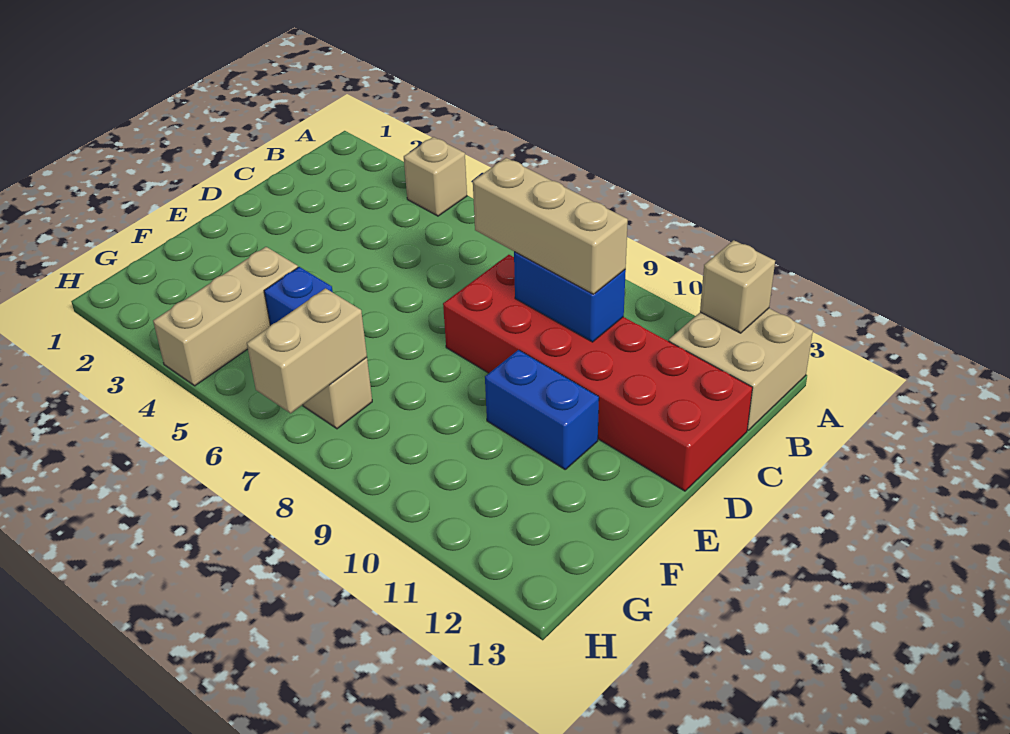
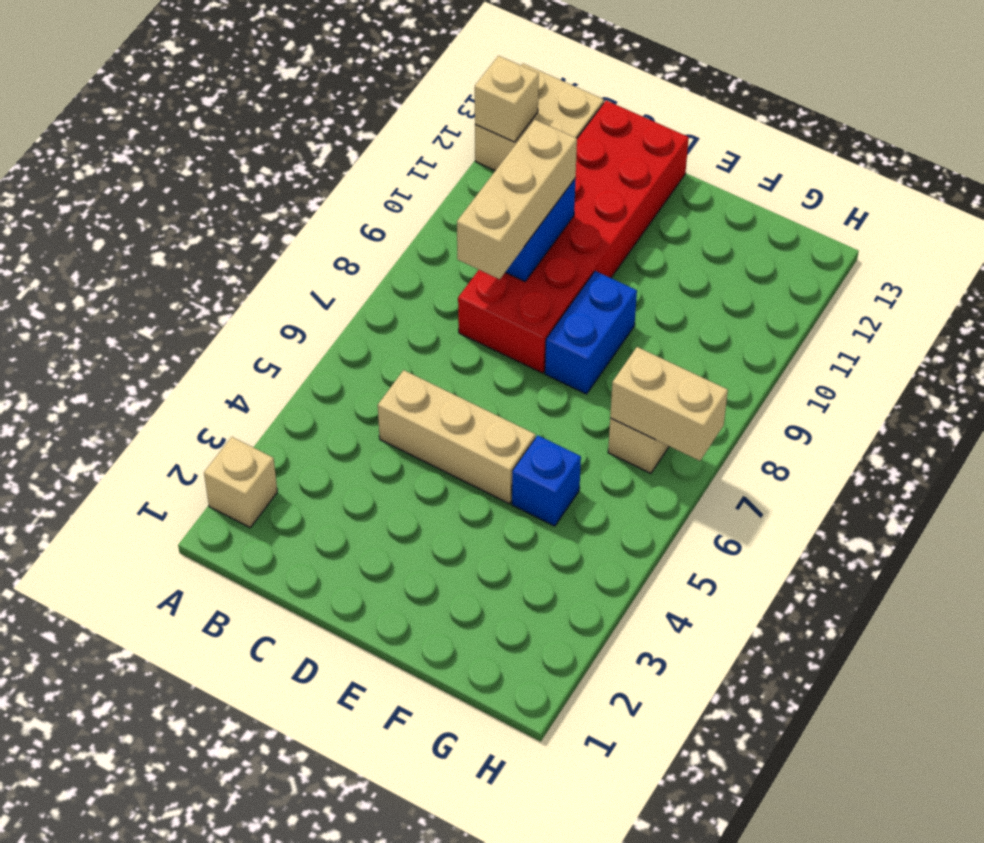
tan 1x1 brick [404,137,467,216] -> tan 1x1 brick moved to [204,437,277,527]
blue 1x2 brick [485,350,599,469] -> blue 1x2 brick moved to [545,271,637,394]
tan 1x3 brick [153,247,298,386] -> tan 1x3 brick moved to [378,370,535,504]

